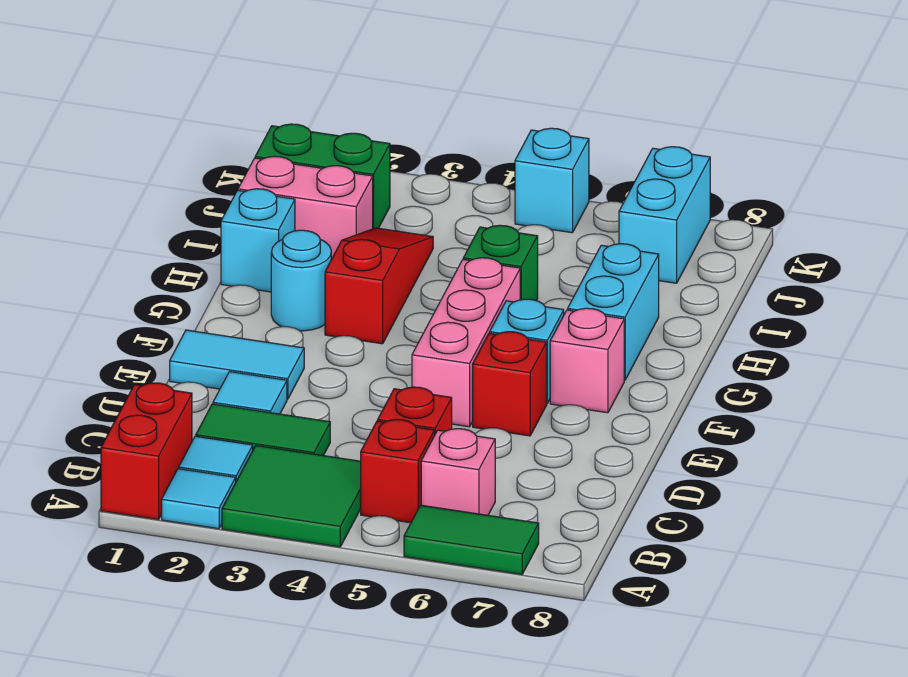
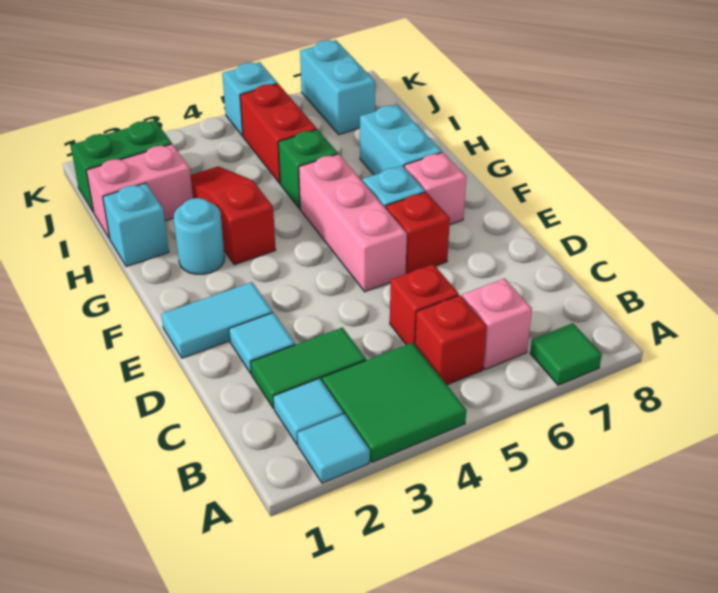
red 1x2 brick [101,383,192,520] -> red 1x2 brick moved to [240,84,317,183]
green 1x2 tile [404,505,539,574] -> green 1x1 tile [530,323,602,385]

